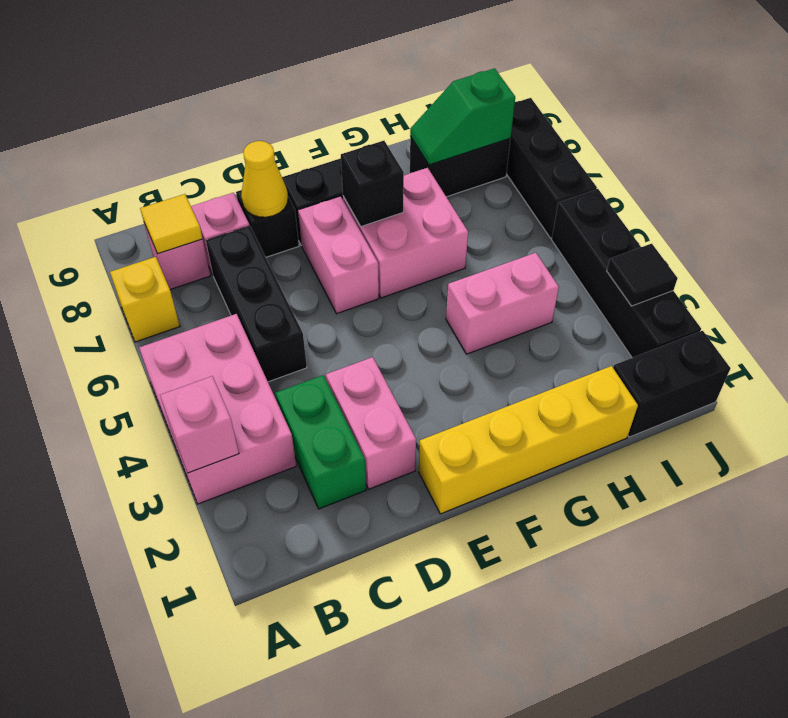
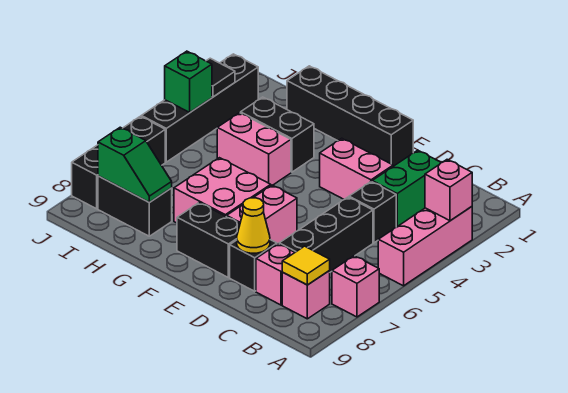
pink 2x3 brick [139,314,296,504] -> pink 1x3 brick [378,207,472,286]
yellow 1x1 brick [110,257,180,342] -> pink 1x1 brick [332,256,379,317]
pink 1x2 brick [326,357,416,489] -> pink 1x2 brick turned to [320,138,393,199]
yellow 1x4 brick [419,366,638,514] -> black 1x4 brick [287,66,413,166]
black 1x1 brick [341,141,404,226] -> black 1x1 brick moved to [349,182,396,243]
black 1x2 brick [613,331,730,437] -> black 1x2 brick moved to [241,97,314,172]
none -> green 1x1 brick [165,51,212,112]

